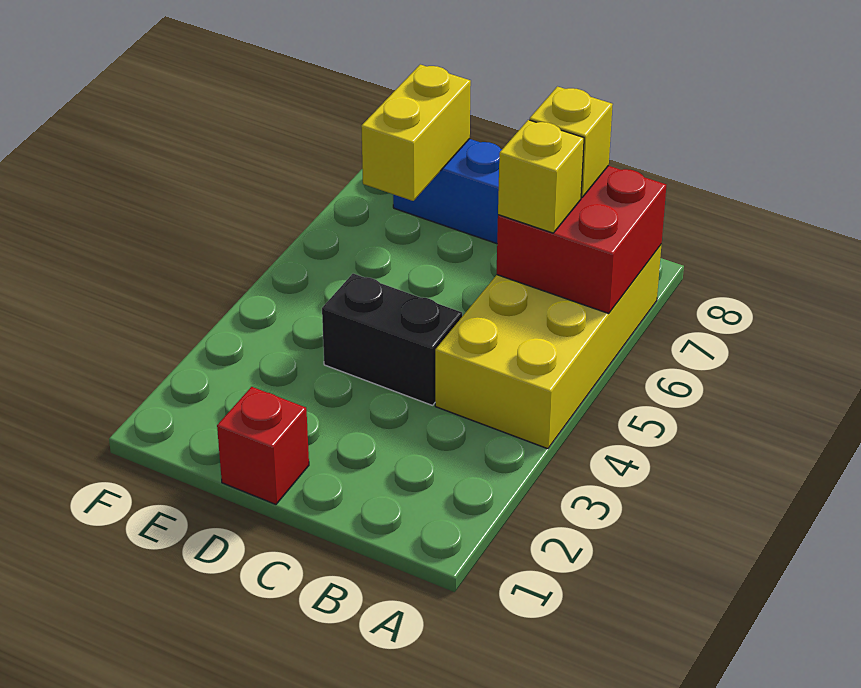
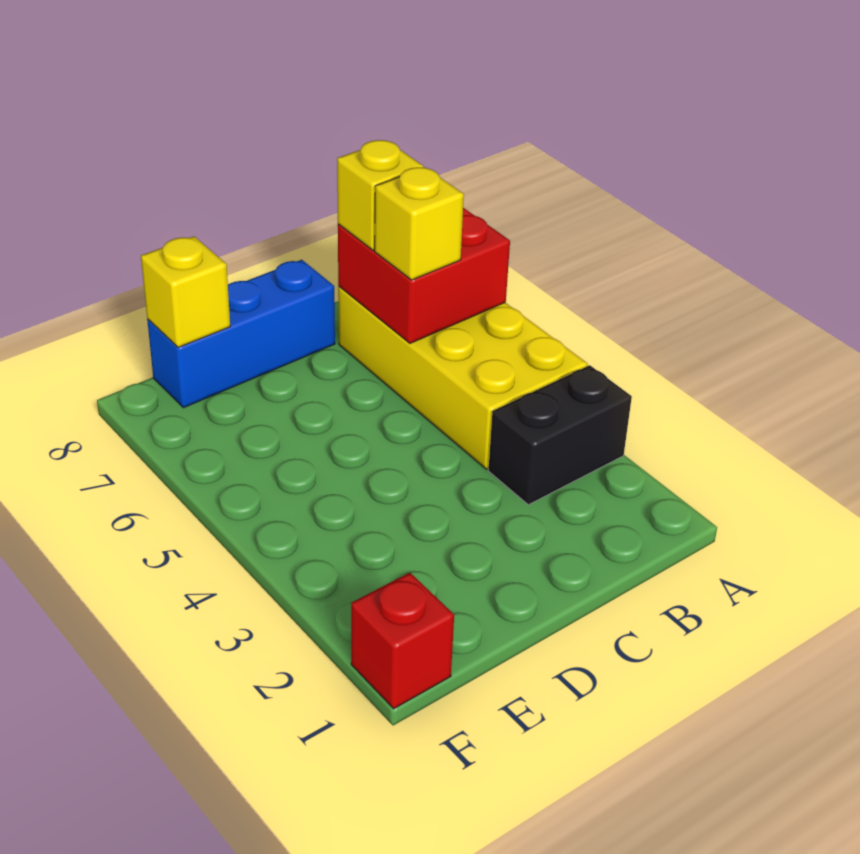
black 1x2 brick [322,274,462,405] -> black 1x2 brick moved to [488,365,632,505]
red 1x1 brick [217,387,309,504] -> red 1x1 brick moved to [351,573,454,709]
yellow 1x2 brick [361,65,471,201] -> yellow 1x1 brick [141,237,230,347]

